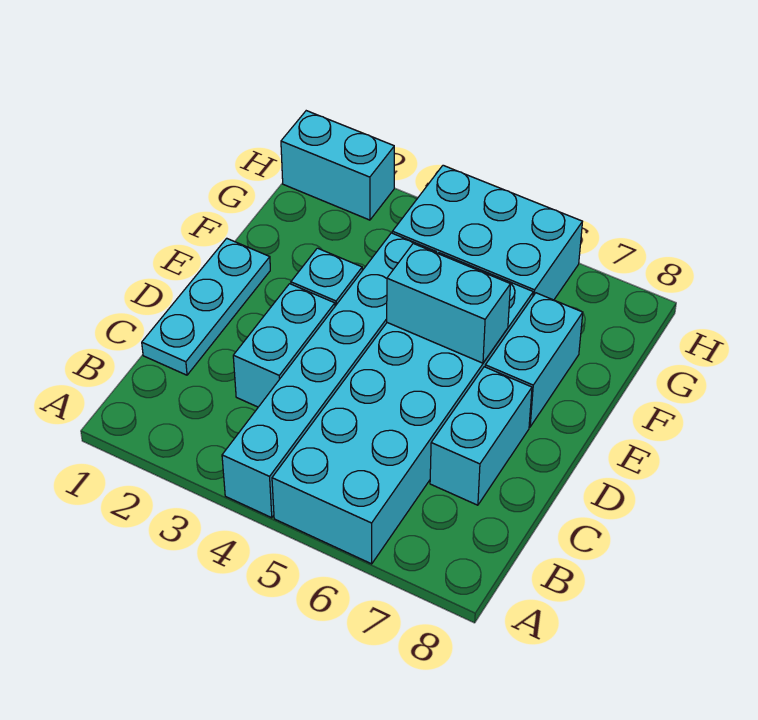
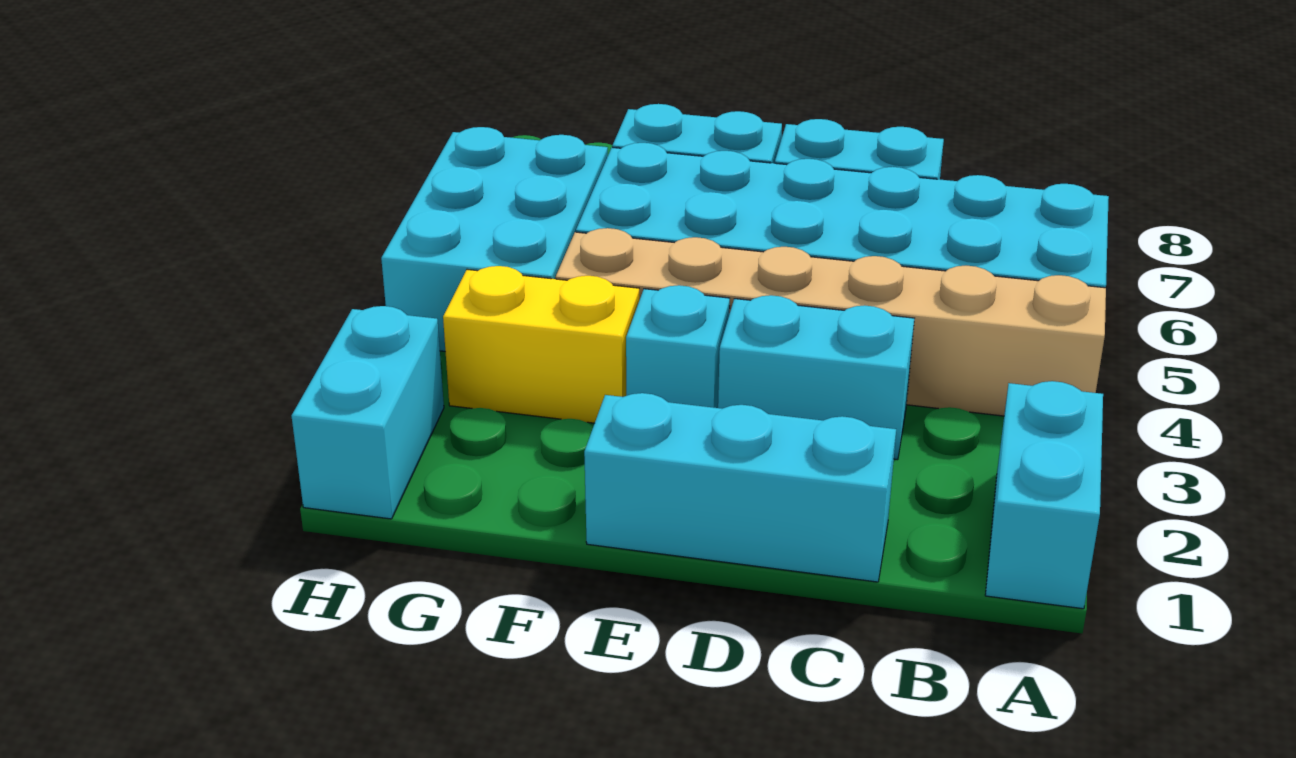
cyan 1x6 brick [222,233,436,518] -> tan 1x6 brick [556,228,1106,416]
cyan 1x3 plate [142,238,270,375] -> cyan 1x3 brick [584,393,896,582]
cyan 1x2 brick [387,243,510,363] -> cyan 1x2 brick moved to [985,381,1103,609]
none -> yellow 1x2 brick [443,266,639,423]

